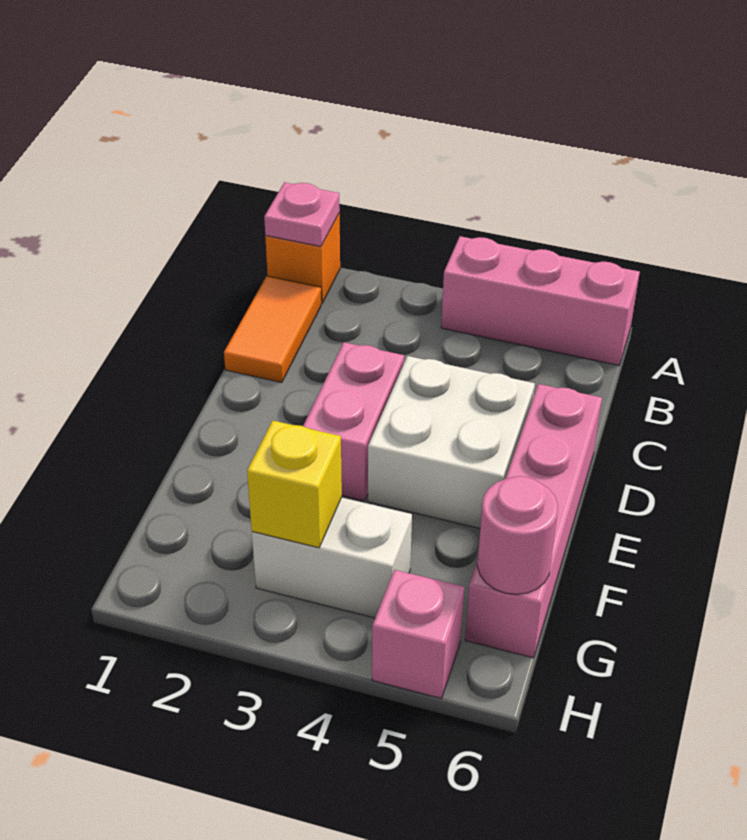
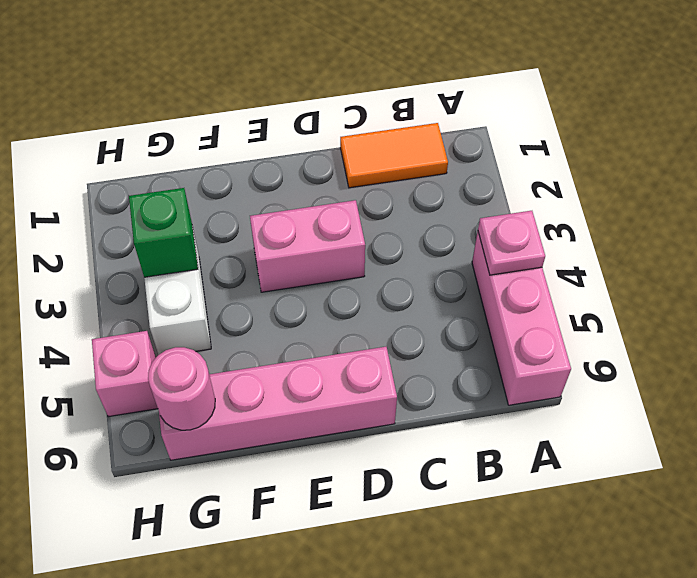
orange 1x1 brick [265,213,340,303] -> none
pink 1x1 plate [264,182,340,247] -> pink 1x1 plate moved to [478,211,545,275]
white 2x2 brick [368,356,535,528] -> none
yellow 1x1 brick [247,420,342,548] -> green 1x1 brick [129,188,198,277]

